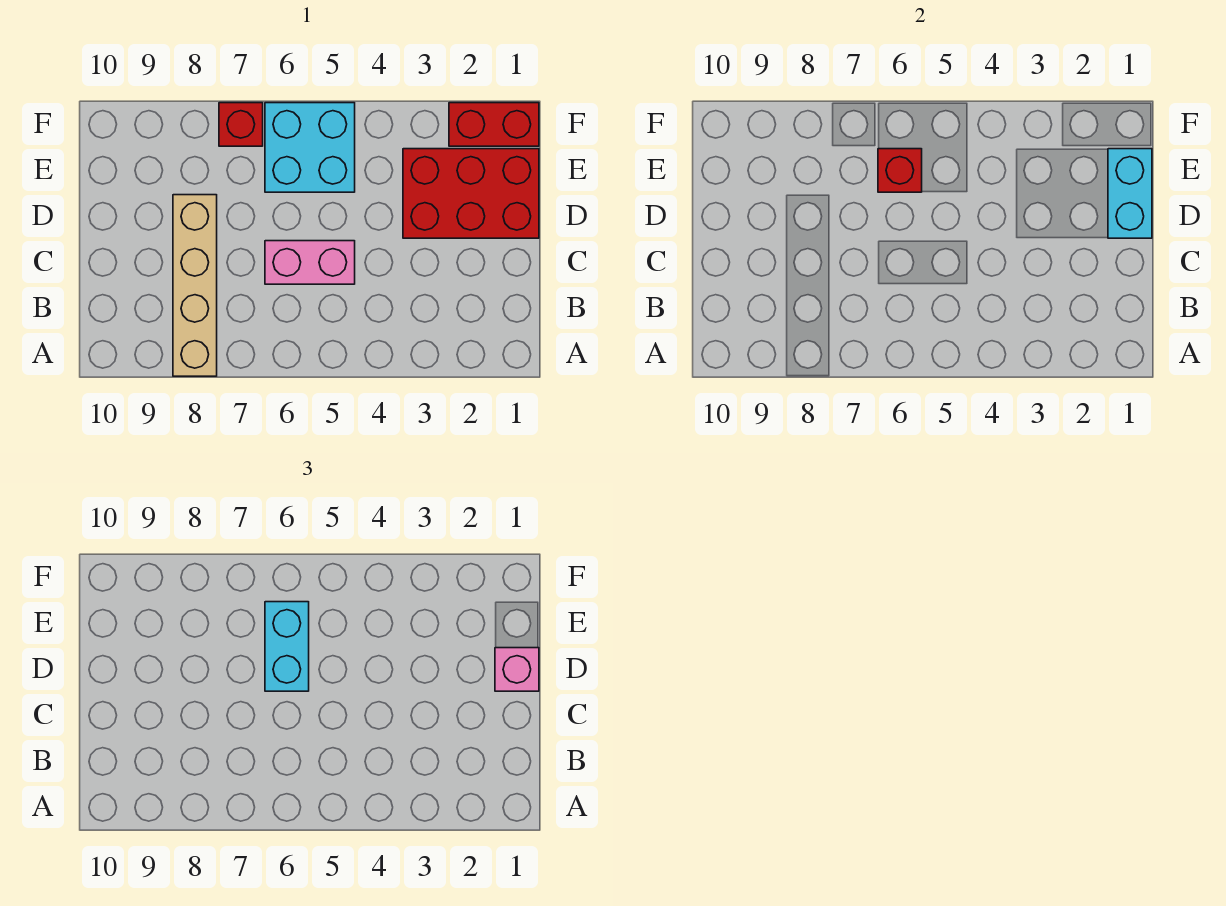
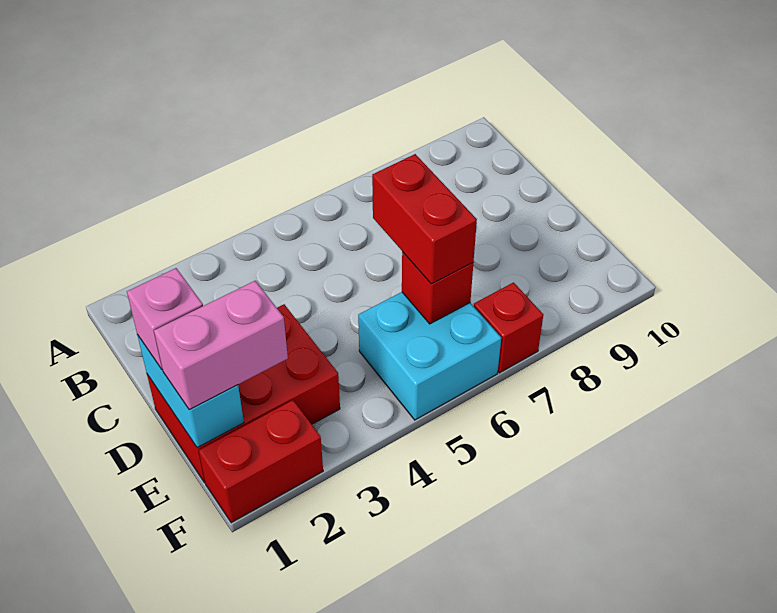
tan 1x4 brick [173,195,217,376] -> none
pink 1x2 brick [265,241,355,284] -> pink 1x2 brick moved to [154,281,288,410]
cyan 1x2 brick [265,602,309,691] -> red 1x2 brick [372,154,477,284]

